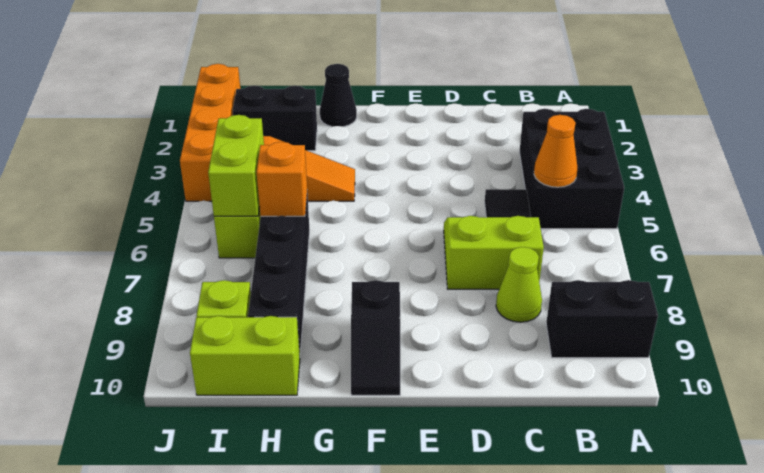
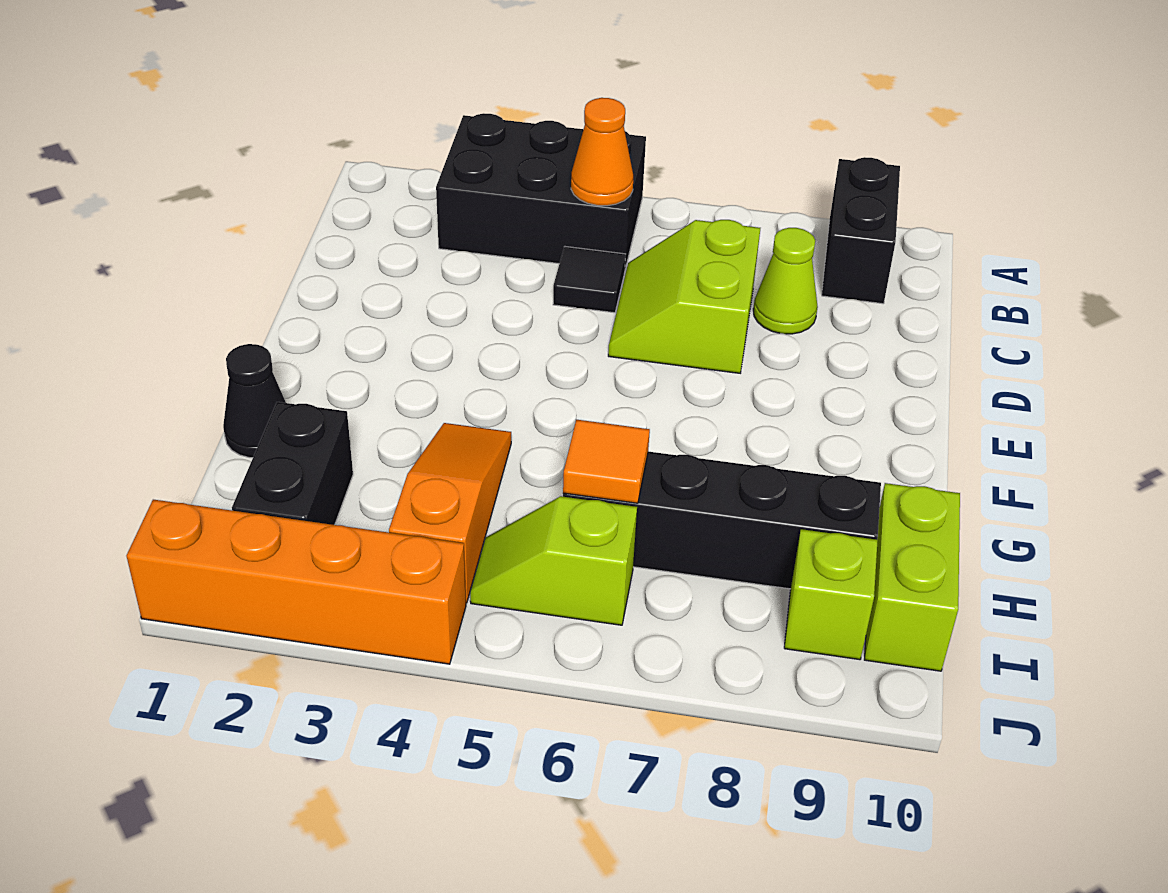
black 1x2 slope [351,280,400,395] -> none
orange 1x1 brick [257,142,307,216] -> orange 1x1 tile [563,420,650,503]
lime 1x2 brick [208,115,264,216] -> none

